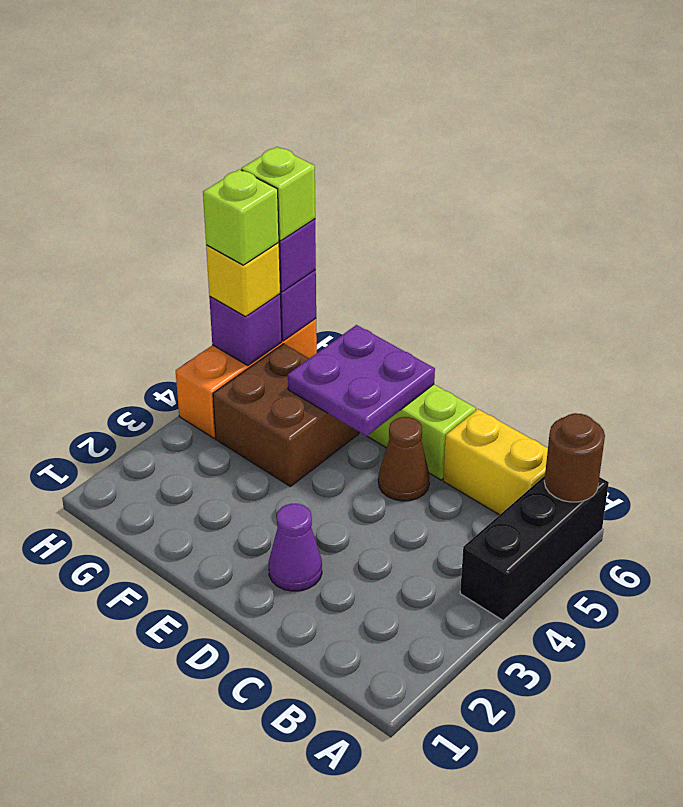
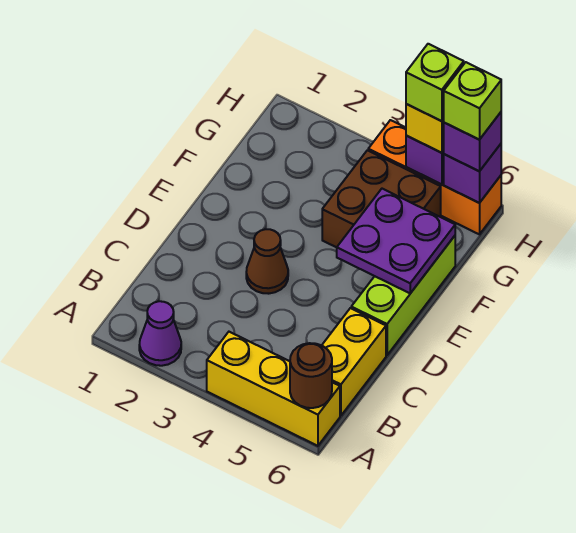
black 1x3 brick [460,476,609,620] -> yellow 1x3 brick [207,332,340,446]
purple 1x1 cone [269,504,322,591] -> purple 1x1 cone moved to [139,301,181,366]
brown 1x1 cone [378,417,430,501] -> brown 1x1 cone moved to [246,229,288,294]

